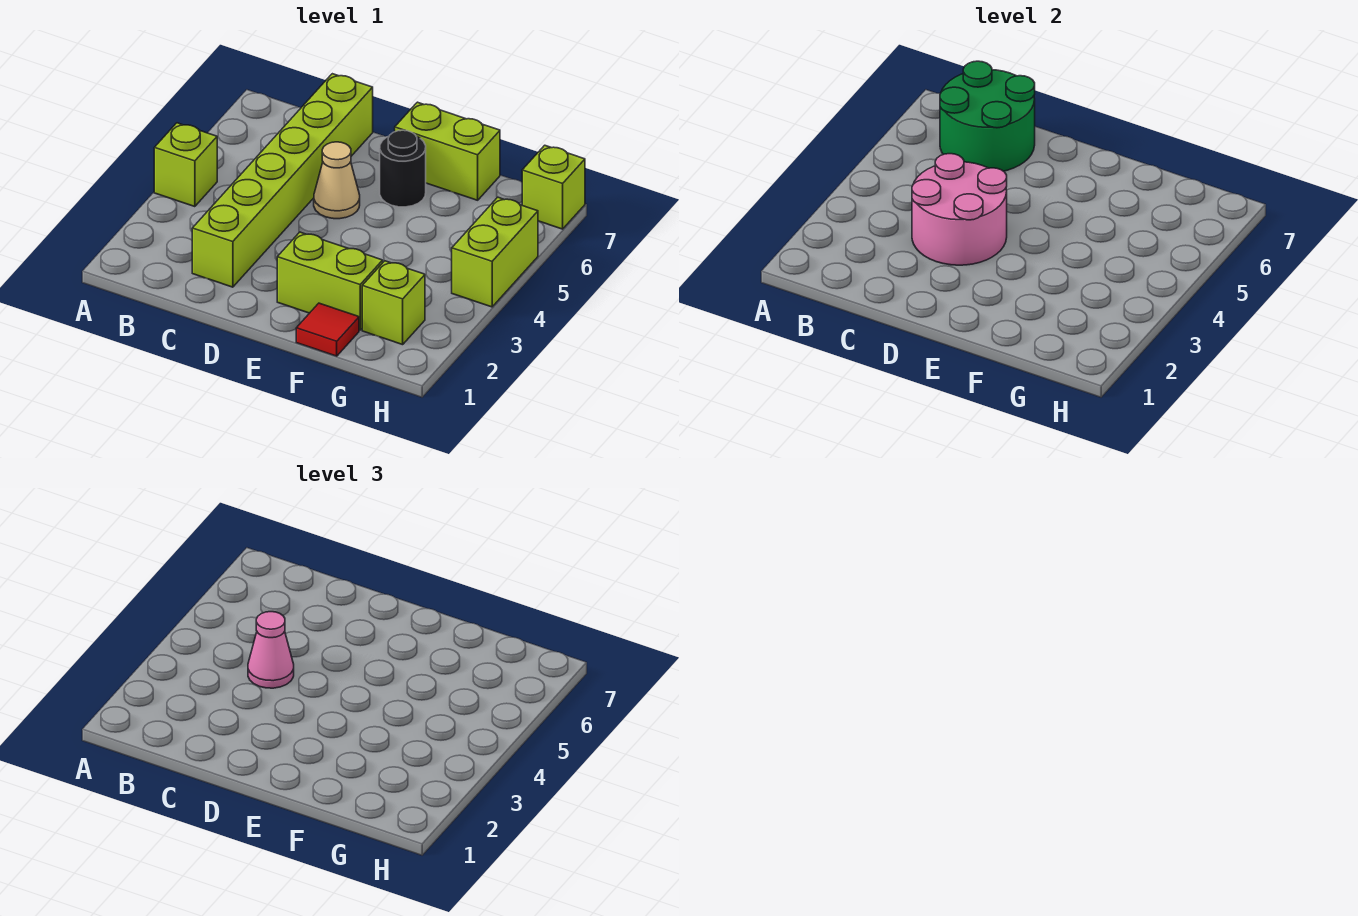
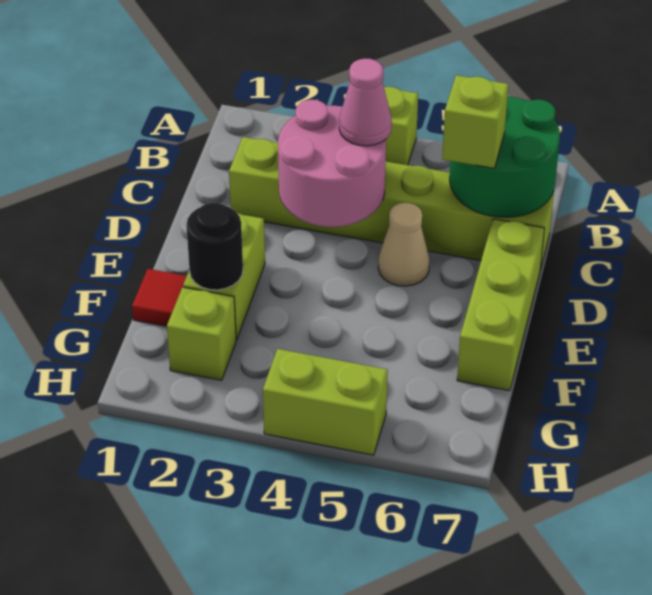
black 1x1 round brick [380,130,426,207] -> black 1x1 round brick moved to [187,203,243,290]
lime 1x2 brick [395,102,500,200] -> lime 1x3 brick [457,219,544,391]
lime 1x1 brick [522,145,585,229] -> lime 1x1 brick moved to [442,75,508,168]

